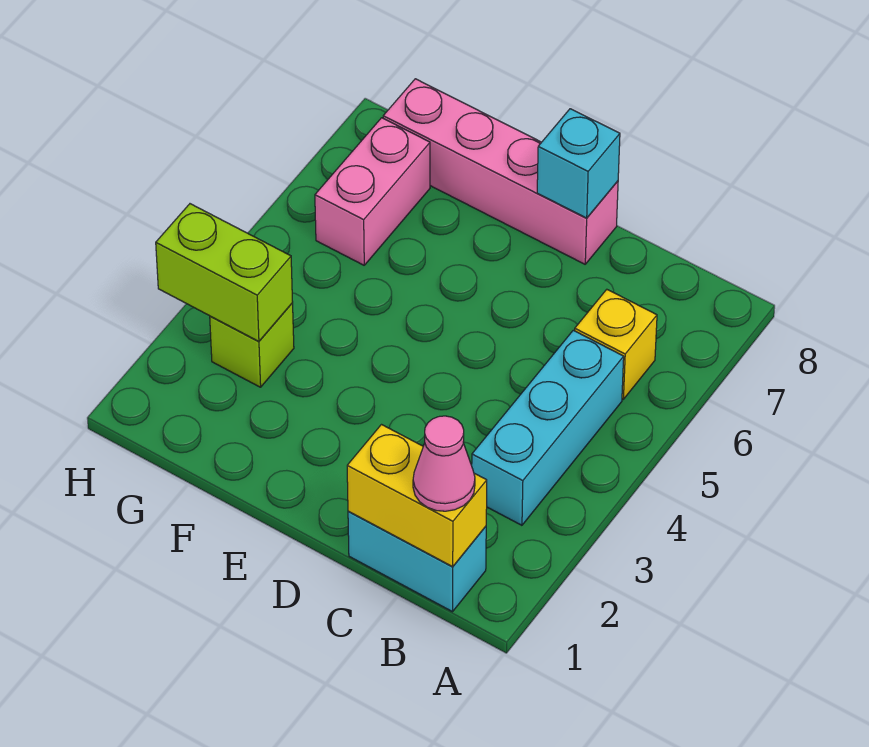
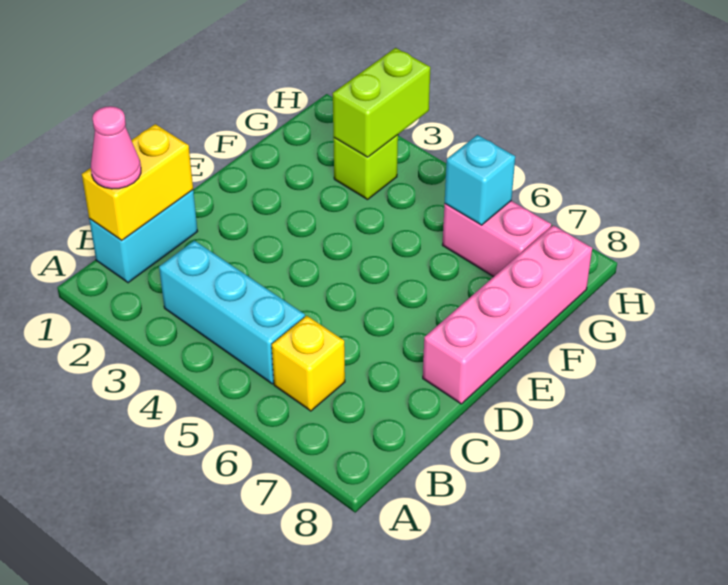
cyan 1x1 brick [537,109,620,218] -> cyan 1x1 brick moved to [445,135,515,225]

